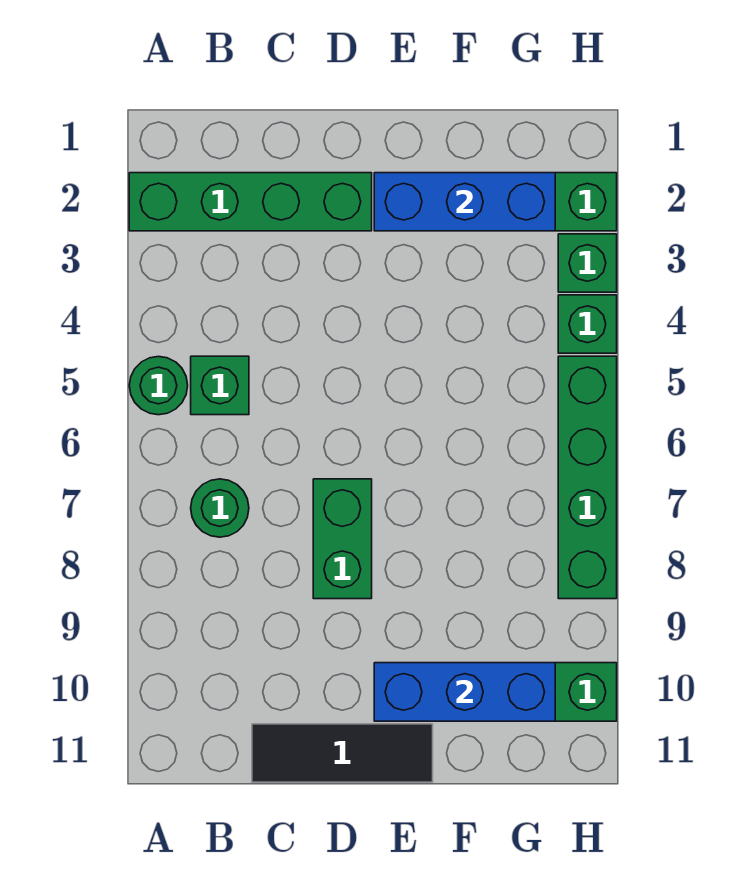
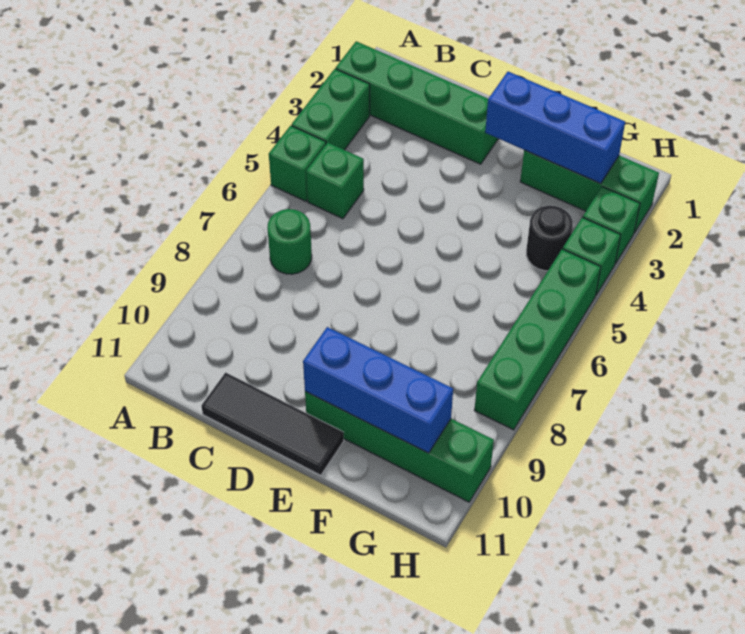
green 1x1 round brick [129,356,188,415] -> green 1x1 brick [269,126,326,201]
green 1x2 brick [313,479,372,599] -> green 1x2 brick moved to [292,69,370,150]
none -> black 1x1 round brick [526,206,573,271]

